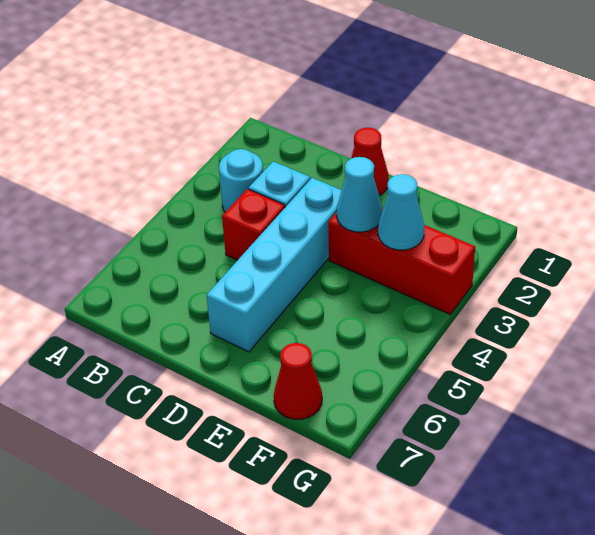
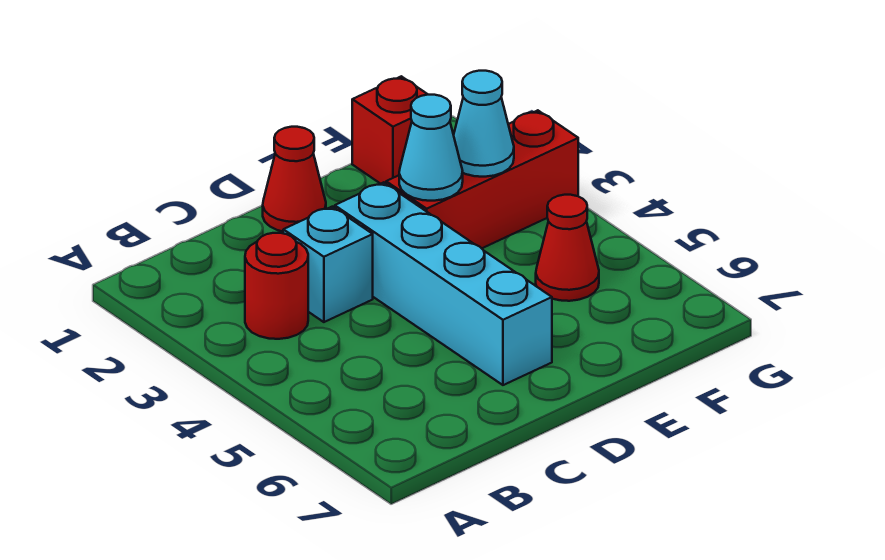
cyan 1x1 round brick [219,149,263,212] -> red 1x1 round brick [245,233,308,339]
red 1x1 brick [222,189,285,260] -> red 1x1 brick moved to [352,76,428,184]
red 1x1 cone [274,343,322,419] -> red 1x1 cone moved to [536,195,599,301]

